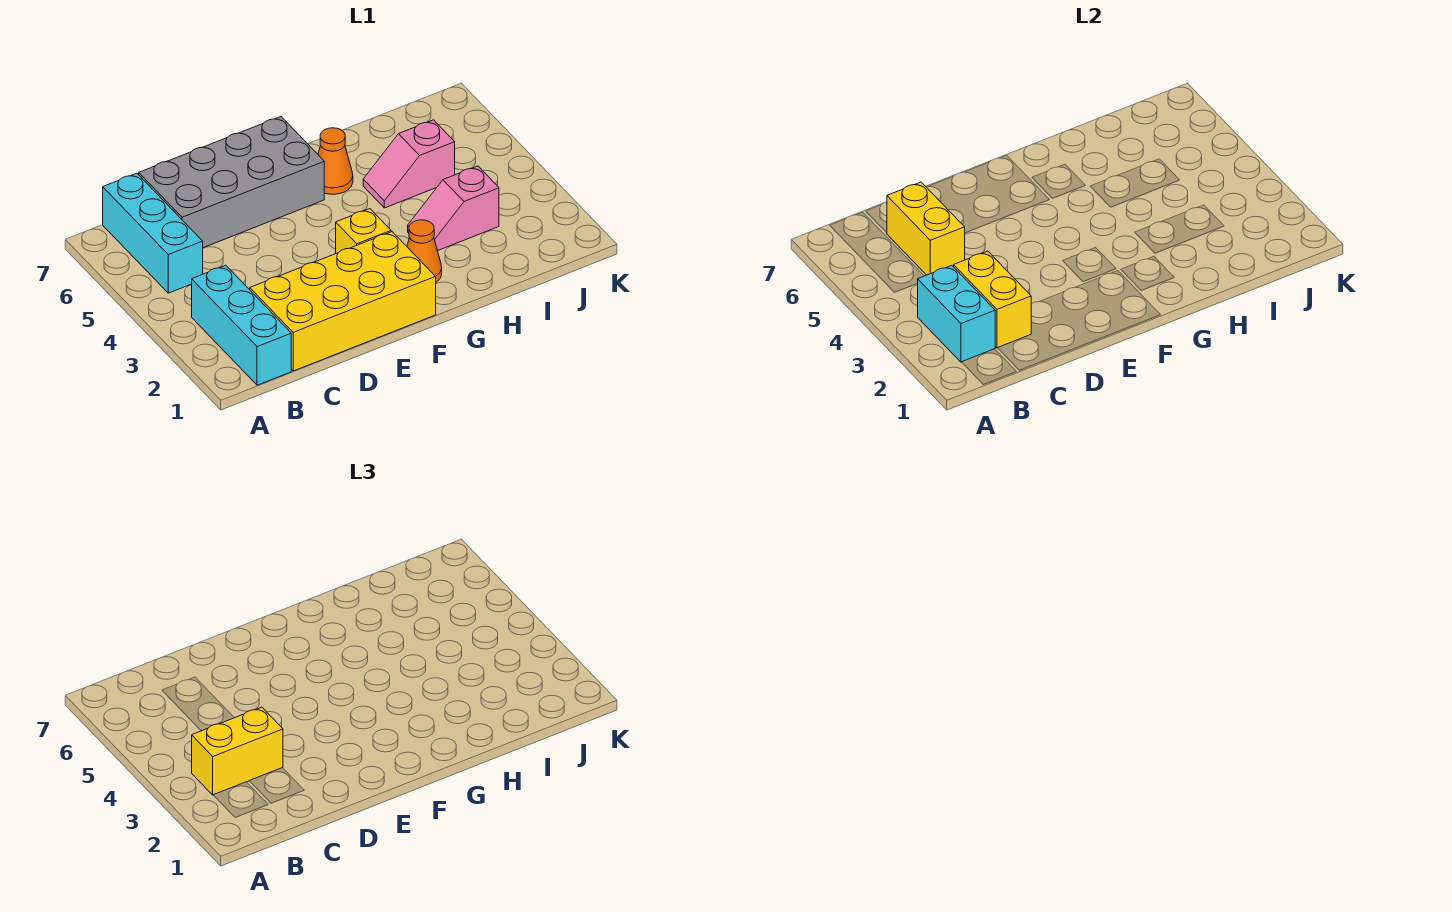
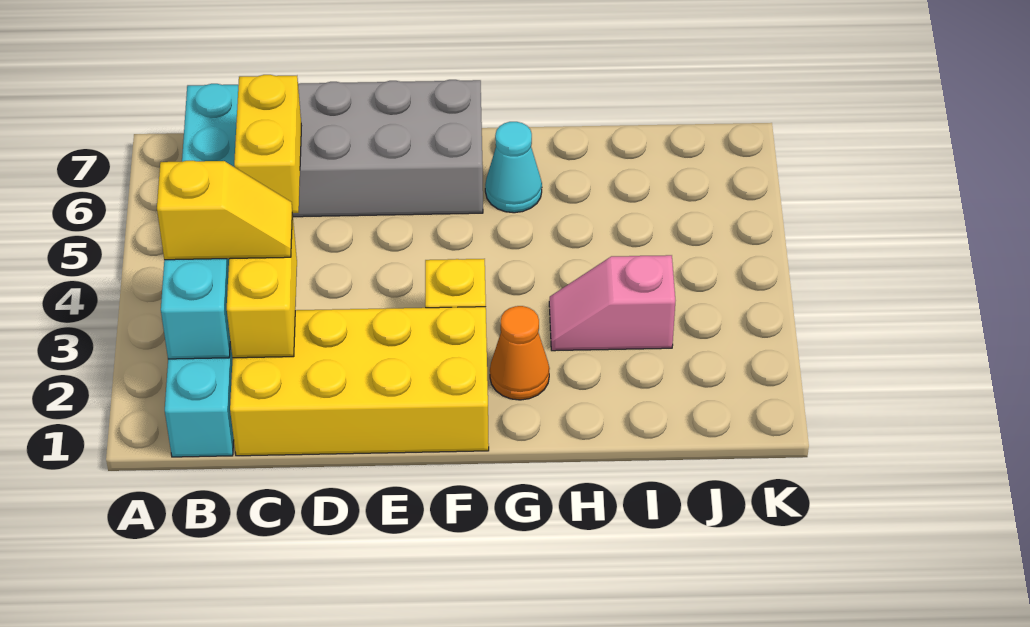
yellow 1x2 brick [192,707,283,795] -> yellow 1x2 slope [157,161,292,260]
orange 1x1 cone [318,128,353,194] -> cyan 1x1 cone [485,122,542,213]
pink 1x2 slope [363,120,455,208] -> none

